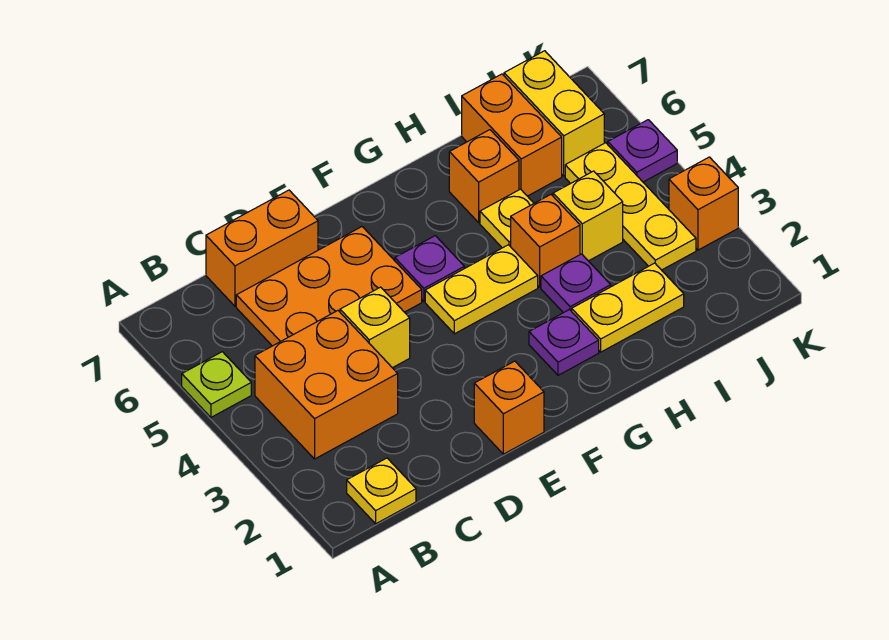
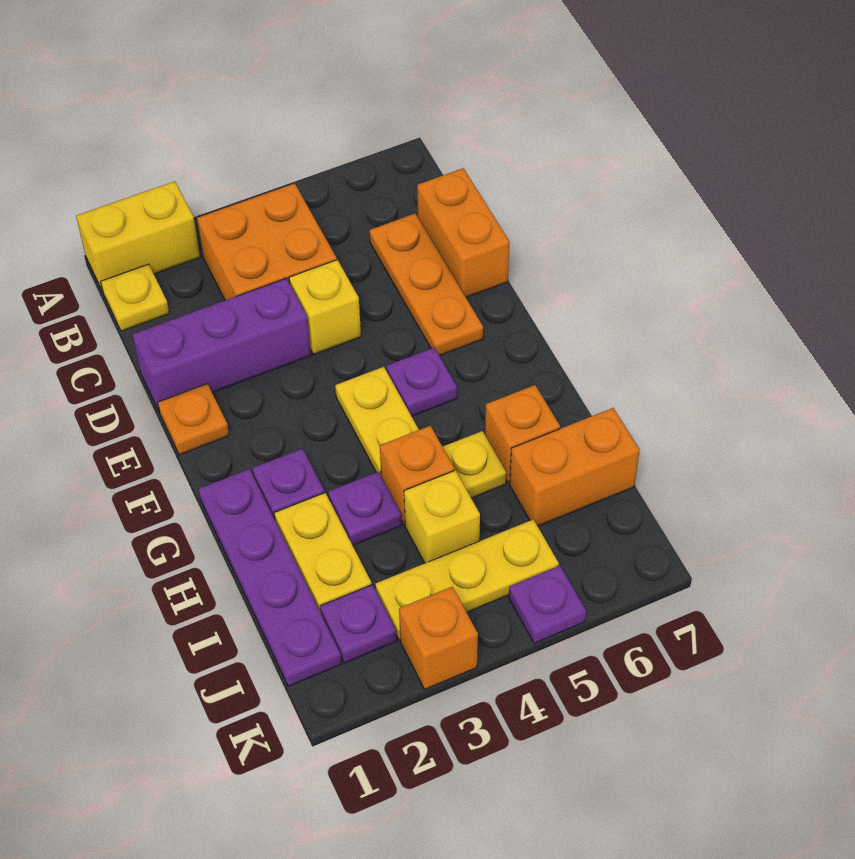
lime 1x1 plate [182,352,251,417] -> none
orange 2x3 plate [236,227,422,346] -> orange 1x3 plate [370,214,483,356]
none -> purple 1x3 brick [132,278,311,412]
orange 1x1 brick [474,361,544,454] -> orange 1x1 plate [158,384,229,455]
none -> purple 1x4 plate [199,469,341,686]
none -> purple 1x1 plate [320,585,397,663]
yellow 1x2 brick [504,51,604,176] -> yellow 1x2 brick moved to [76,181,200,292]

